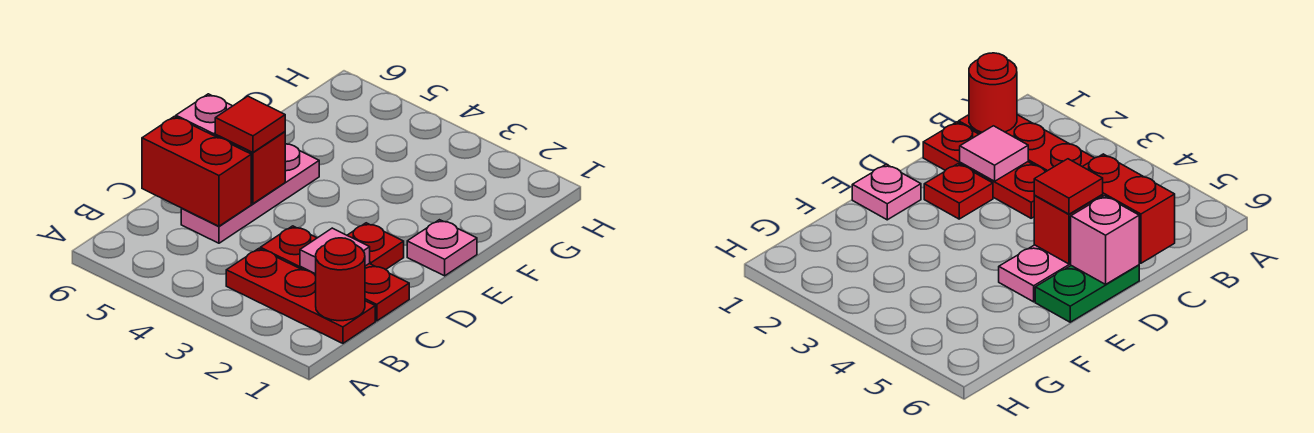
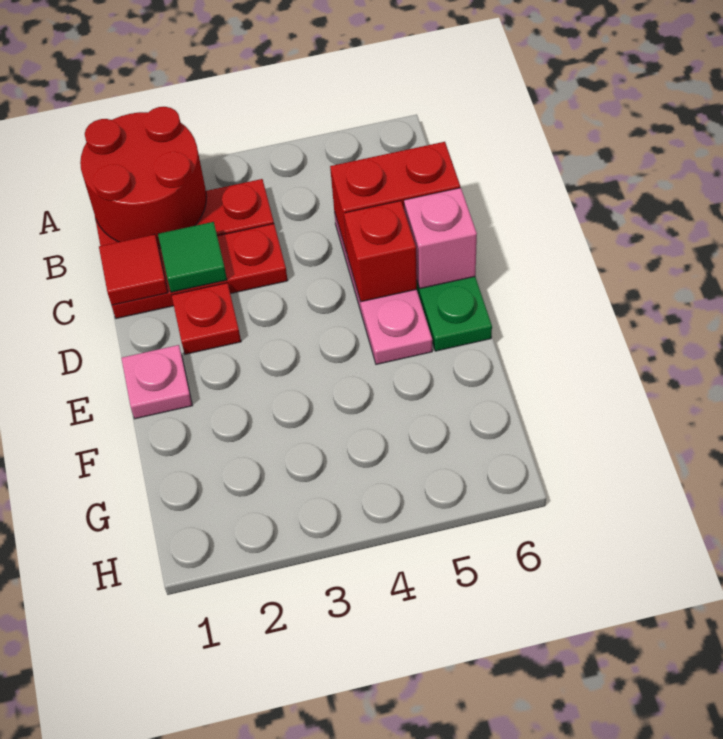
red 1x1 round brick [316,238,365,321] -> red 2x2 round brick [80,107,207,246]
pink 1x1 tile [300,228,370,274] -> green 1x1 tile [158,222,227,292]
red 1x1 tile [215,96,285,152] -> red 1x1 tile moved to [99,234,168,305]

